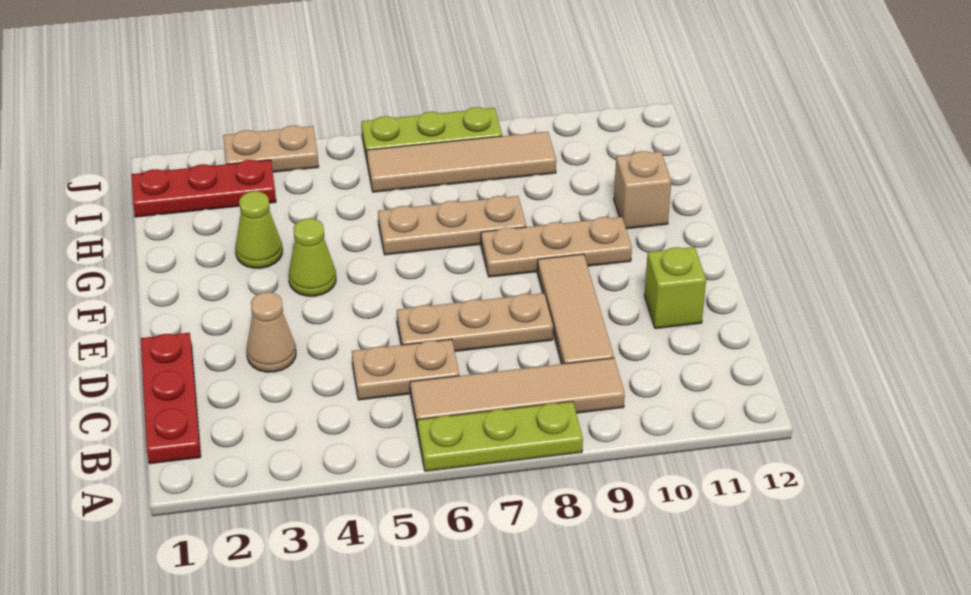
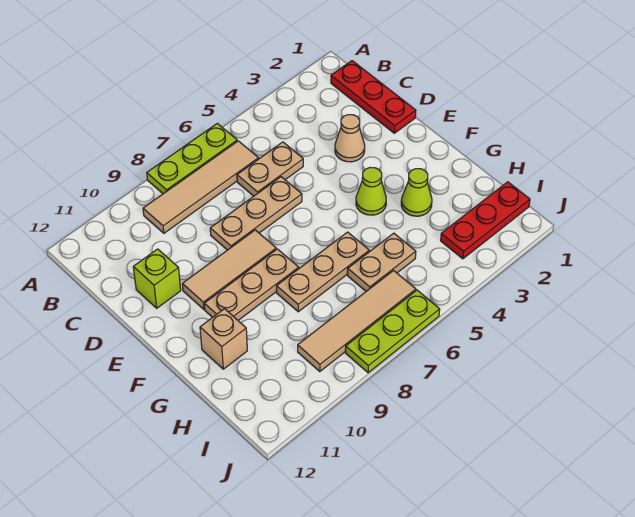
tan 1x3 tile [537,254,614,364] -> tan 1x3 tile turned to [182,230,276,309]
tan 1x2 plate [223,126,319,172] -> tan 1x2 plate moved to [348,233,416,291]

